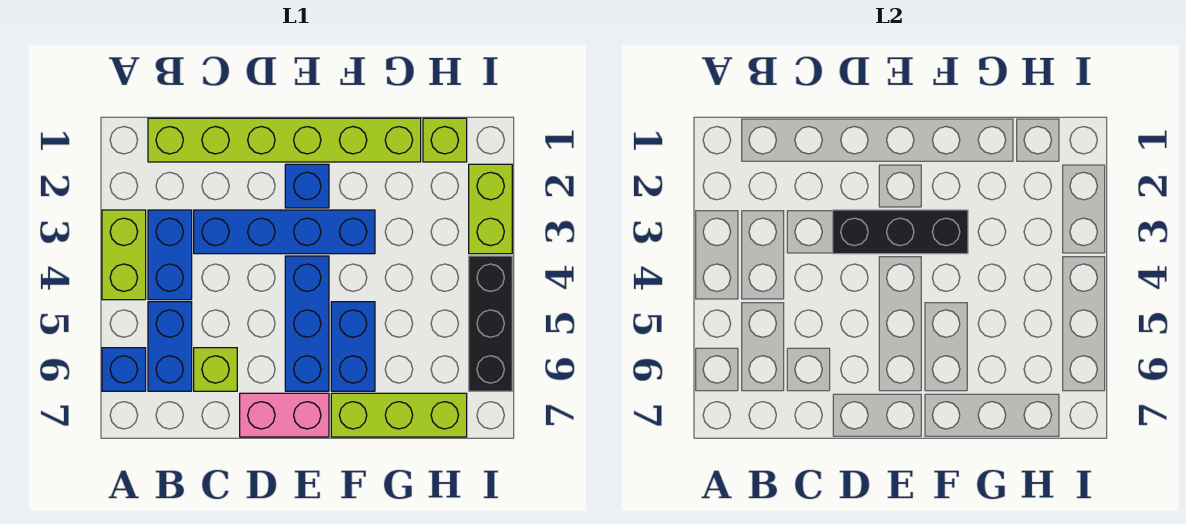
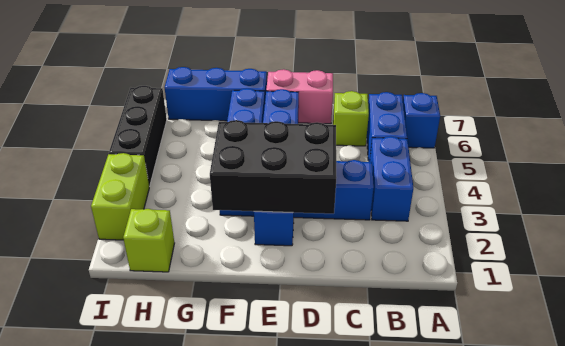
lime 1x2 brick [102,210,146,300] -> none
lime 1x6 brick [148,118,421,162] -> none
black 1x3 brick [833,210,968,254] -> black 2x3 brick [210,120,336,214]
lime 1x3 brick [331,393,467,437] -> blue 1x3 brick [165,67,267,121]

